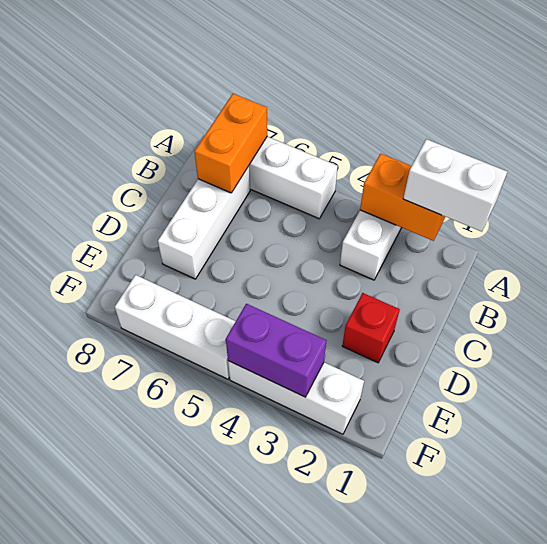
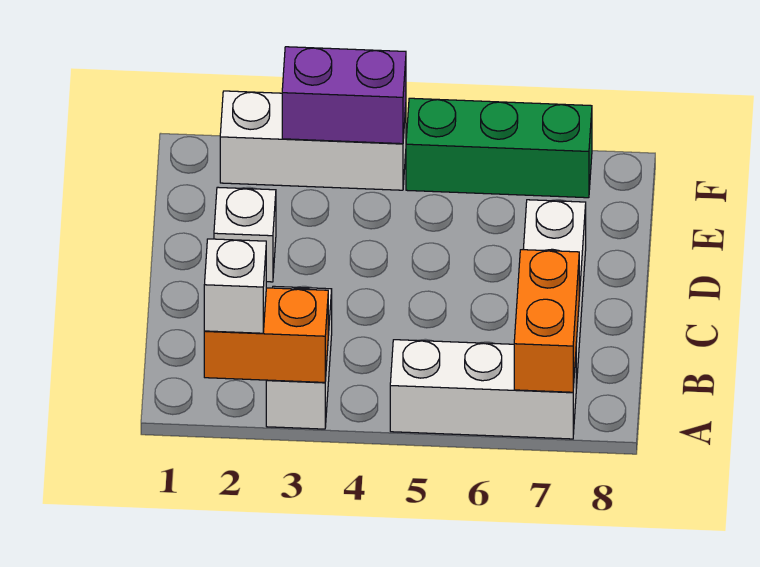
white 1x2 brick [403,139,507,232] -> white 1x1 brick [204,239,266,333]
red 1x1 brick [342,293,400,363] -> white 1x1 brick [214,187,276,282]
white 1x3 brick [115,275,236,379] -> green 1x3 brick [406,98,592,198]

